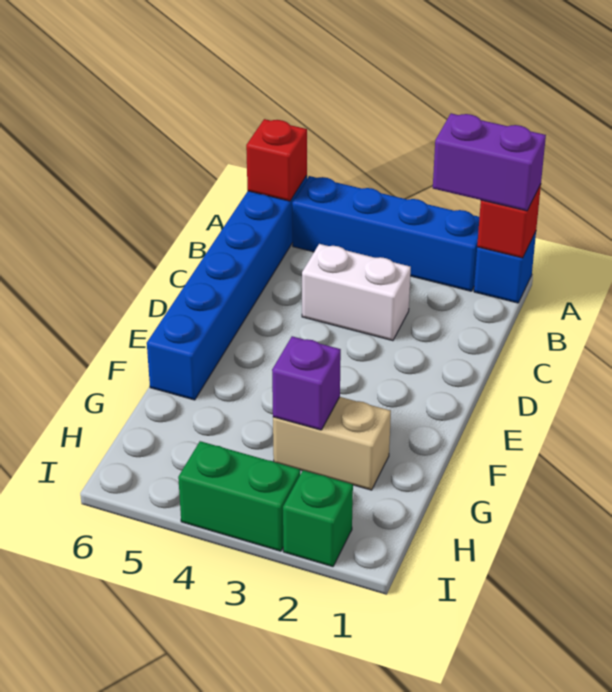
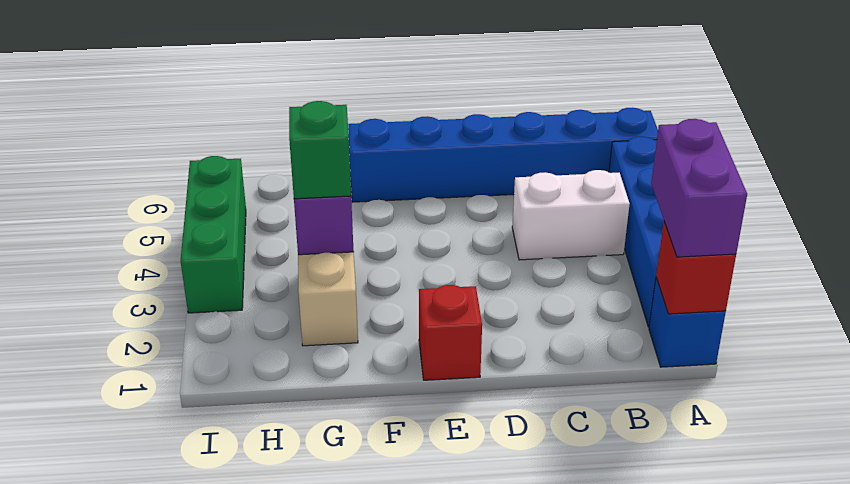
red 1x1 brick [246,119,307,201] -> red 1x1 brick moved to [419,285,482,380]
white 1x2 brick [302,244,411,341] -> white 1x2 brick turned to [512,170,630,260]
green 1x1 brick [283,470,353,567] -> green 1x1 brick moved to [289,101,351,199]
green 1x2 brick [178,441,300,551] -> green 1x3 brick [181,156,246,313]

